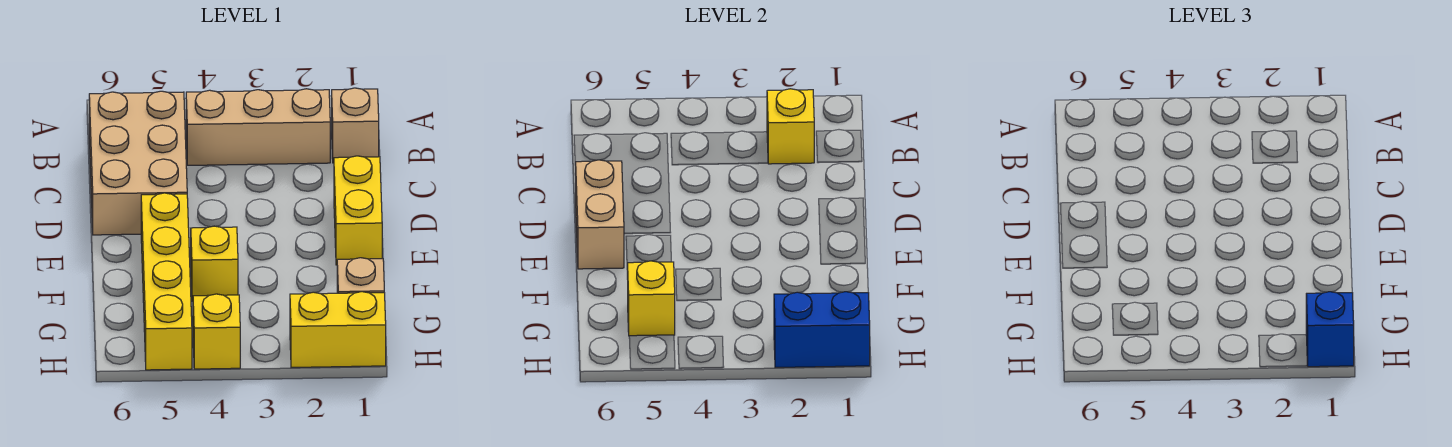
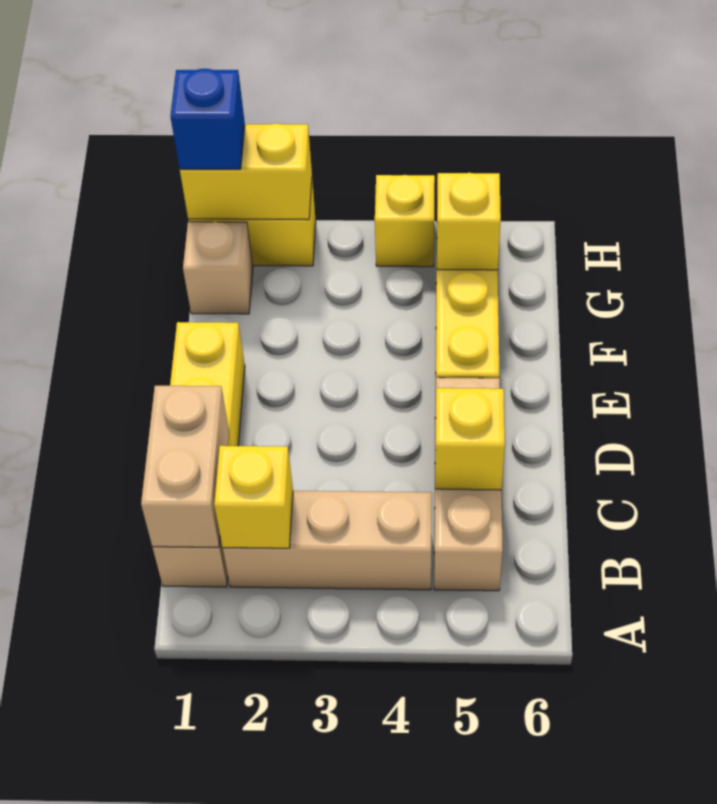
tan 2x3 brick [89,91,187,235] -> tan 1x3 brick [434,378,503,591]
tan 1x2 brick [576,160,624,269] -> tan 1x2 brick moved to [141,386,229,547]
yellow 1x1 brick [191,226,238,301] -> yellow 1x1 brick moved to [435,388,505,490]
blue 1x2 brick [774,292,870,367] -> yellow 1x2 brick [180,123,312,220]

